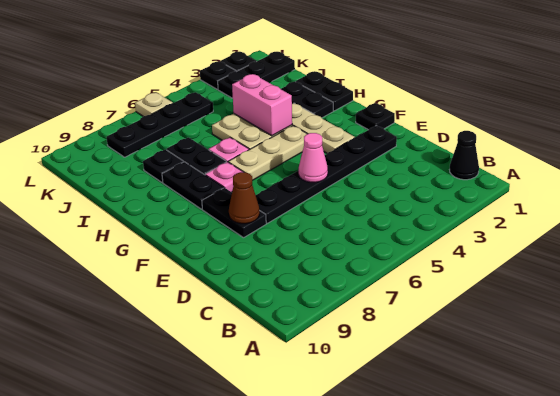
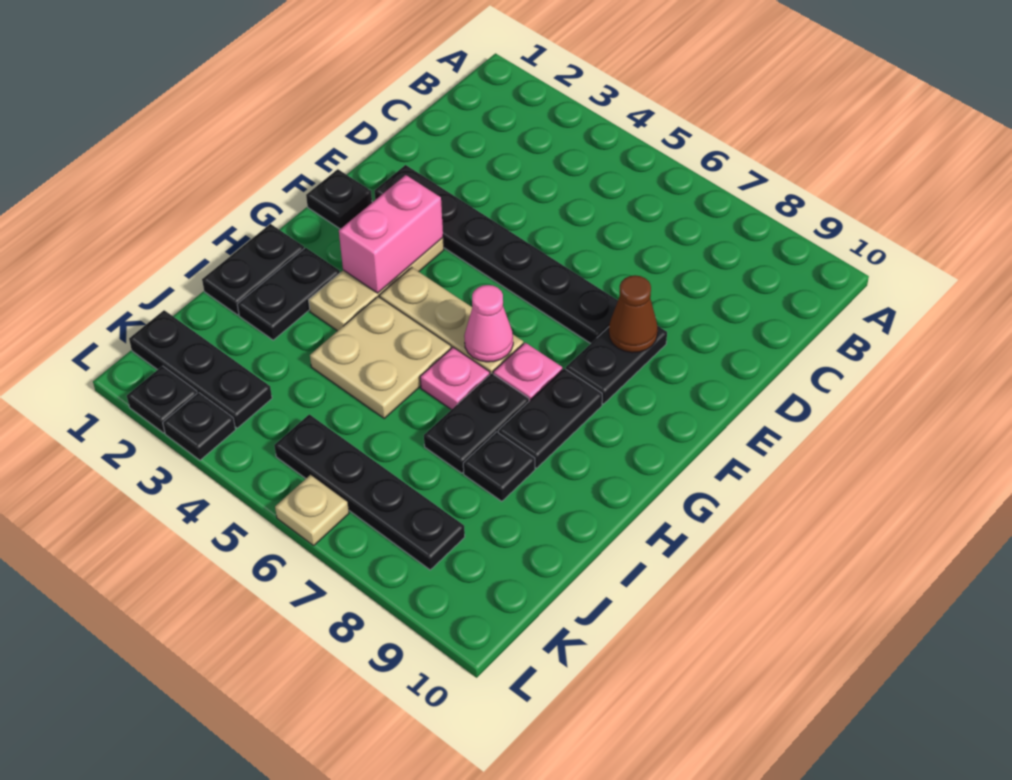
black 1x1 cone [450,131,479,180] -> none
pink 1x1 cone [299,133,328,182] -> pink 1x1 cone moved to [464,285,513,362]
pink 1x2 brick [232,74,292,136] -> pink 1x2 brick moved to [339,175,443,293]

